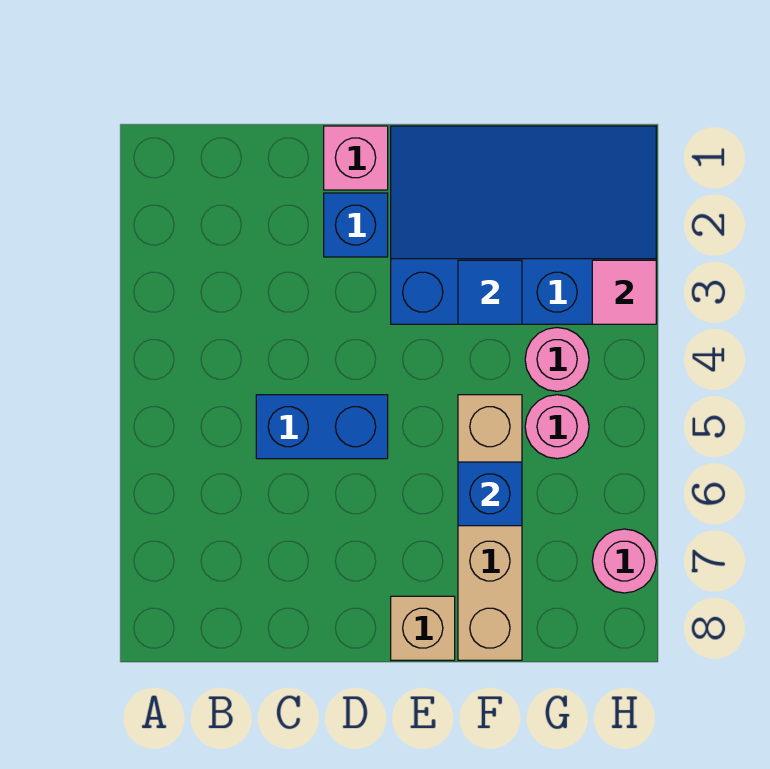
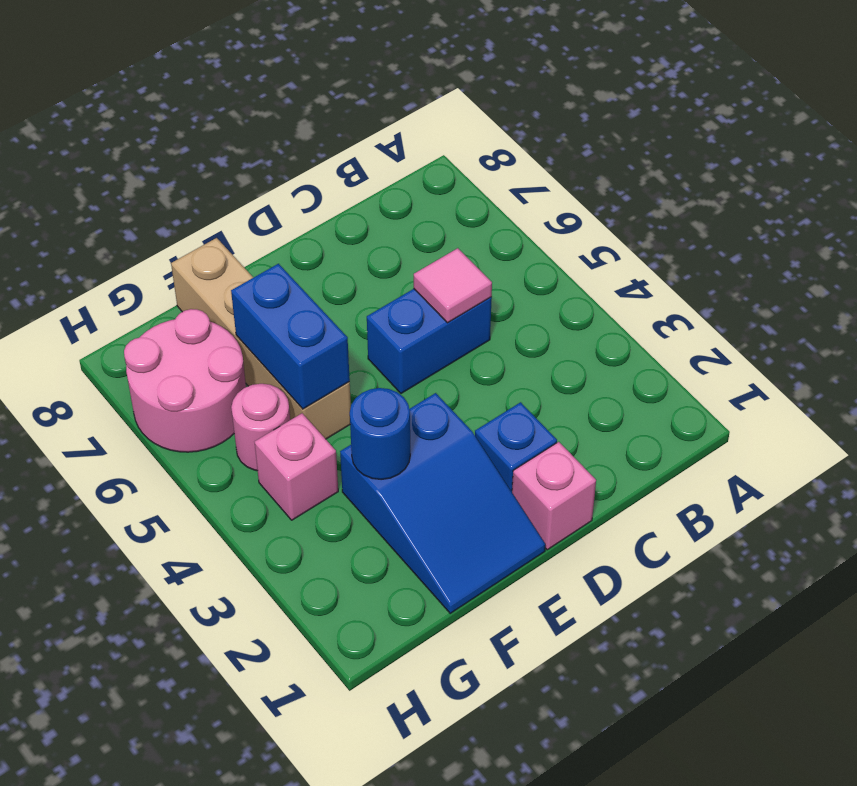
blue 3x4 slope [391,126,656,324] -> blue 2x3 slope [340,393,545,613]
tan 1x1 brick [391,596,455,660] -> none
blue 1x1 tile [458,260,522,324] -> blue 1x1 round brick [350,388,410,480]
blue 1x1 brick [458,462,522,526] -> blue 1x2 brick [231,264,350,409]
pink 1x1 round brick [525,328,589,391] -> pink 1x1 brick [255,413,338,520]
pink 1x1 tile [592,260,656,324] -> pink 1x1 tile moved to [414,248,492,323]
pink 1x1 round brick [592,529,656,593] -> pink 2x2 round brick [124,309,246,452]

